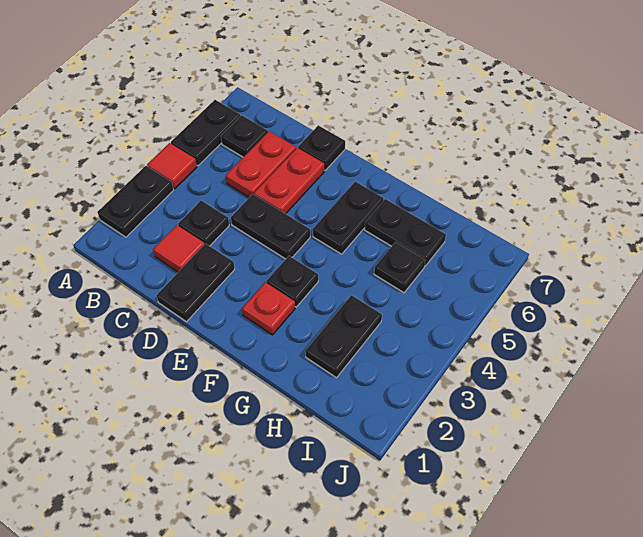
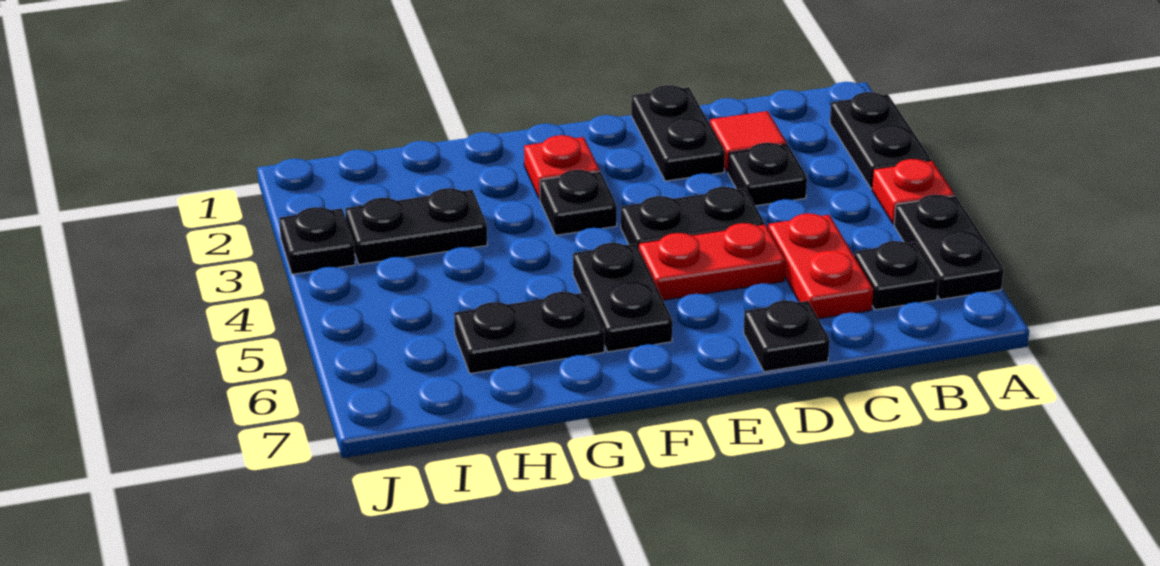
red 1x1 tile [147,143,197,189] -> red 1x1 plate [872,159,954,224]
red 1x2 plate [254,148,324,214] -> red 1x2 plate turned to [639,223,785,300]
black 1x2 plate [305,295,382,378] -> black 1x2 plate turned to [345,188,487,264]
black 1x1 plate [374,242,425,293] -> black 1x1 plate moved to [279,207,355,274]

